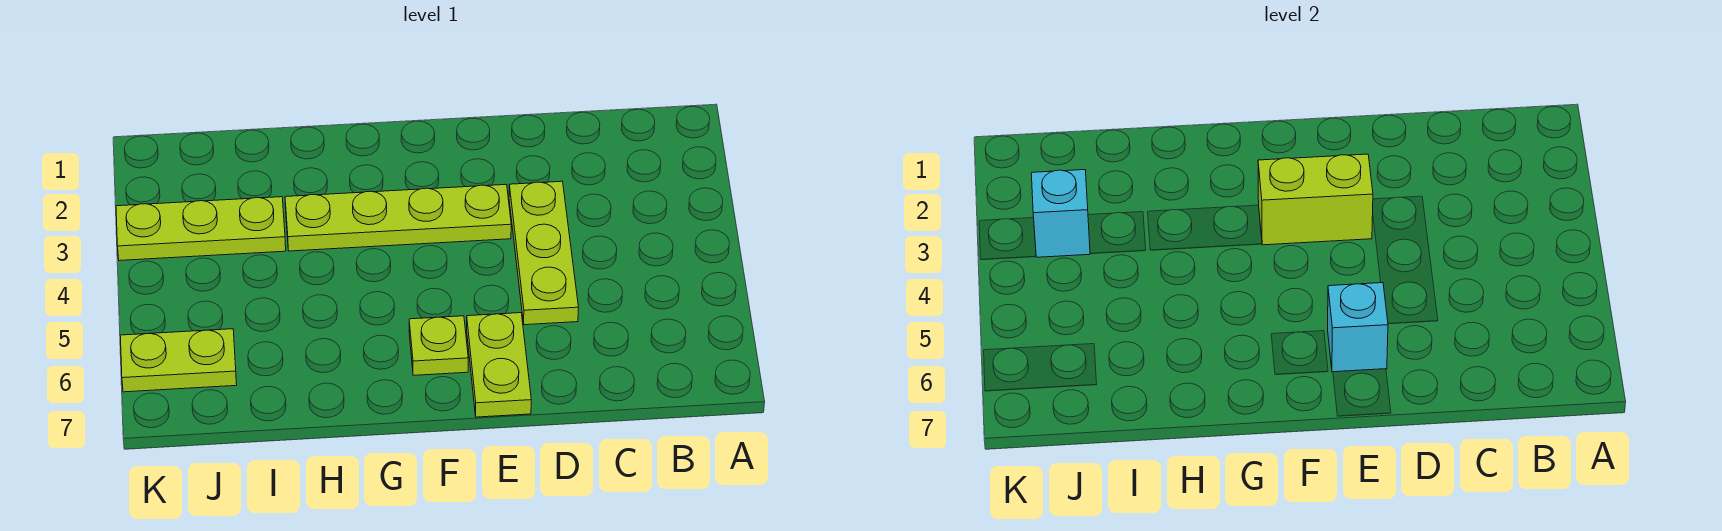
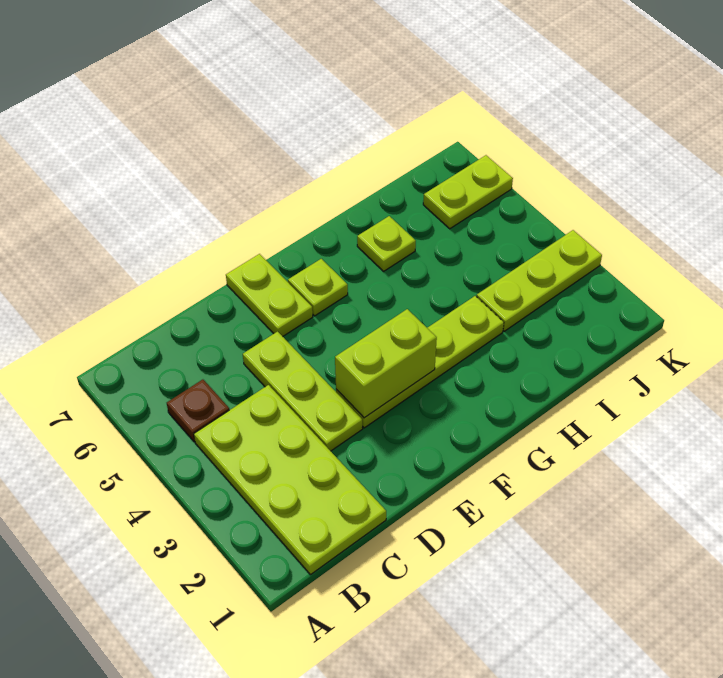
none -> lime 2x4 plate [194,385,386,575]
none -> brown 1x1 plate [167,380,229,442]
cyan 1x1 brick [1328,283,1388,372] -> none
none -> lime 1x1 plate [357,216,416,271]
cyan 1x1 brick [1031,170,1090,257] -> none

